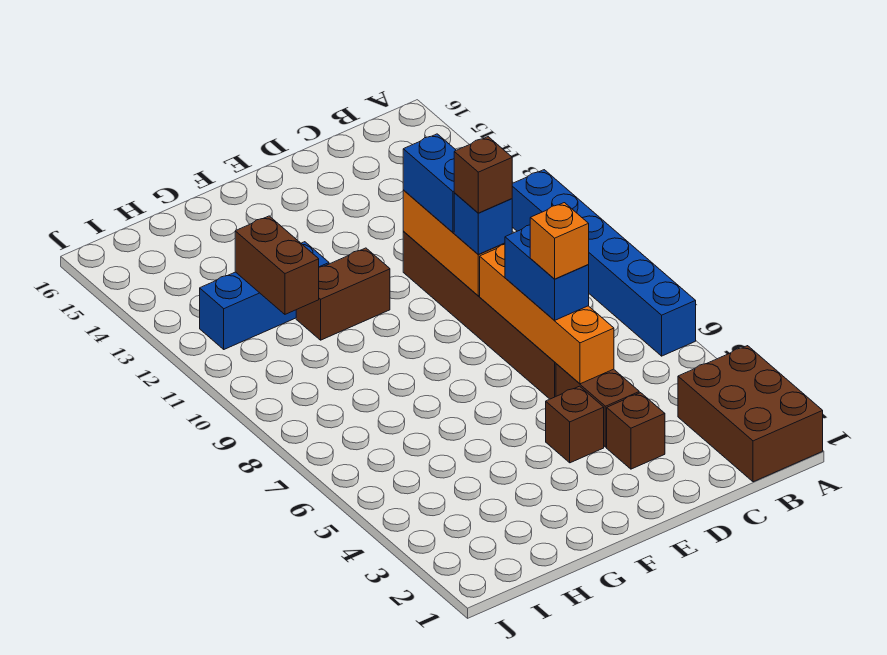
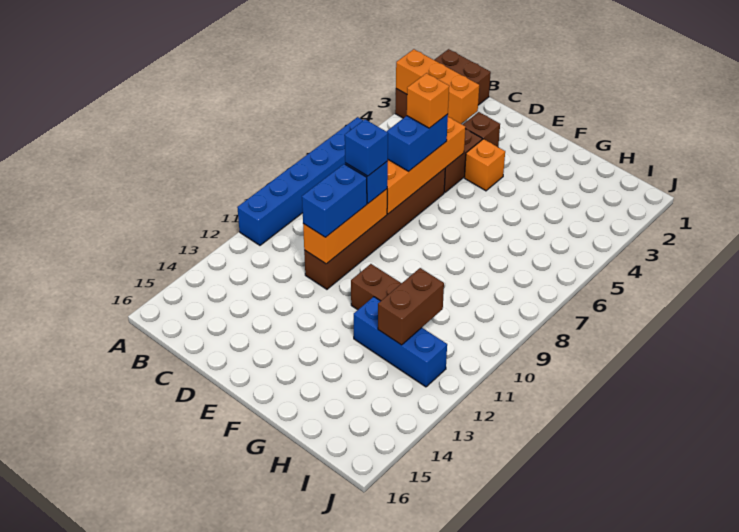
none -> orange 1x3 brick [396,49,479,124]
brown 1x1 brick [454,137,512,213] -> blue 1x1 brick [345,119,388,176]
brown 1x1 brick [546,386,604,463] -> orange 1x1 brick [465,139,505,191]

